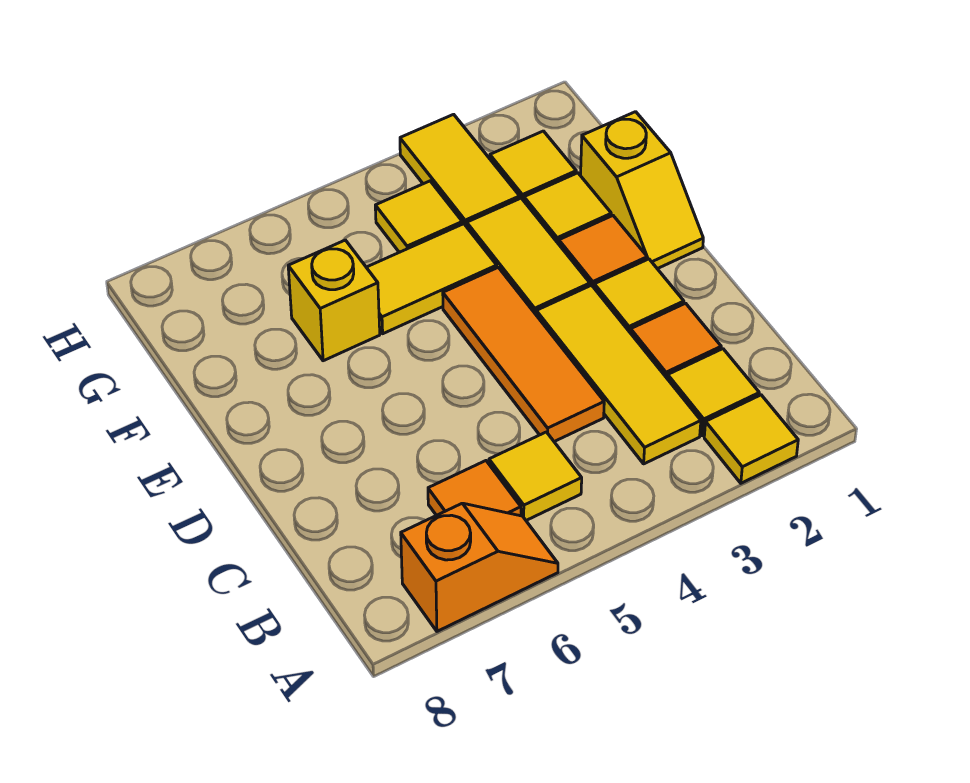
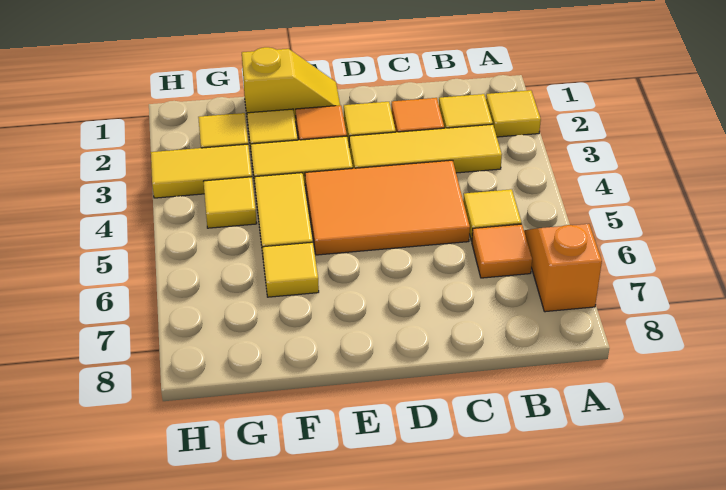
orange 1x3 tile [443,267,604,442] -> orange 2x3 tile [305,160,470,255]
yellow 1x1 brick [288,240,380,361] -> yellow 1x1 tile [262,242,319,297]

